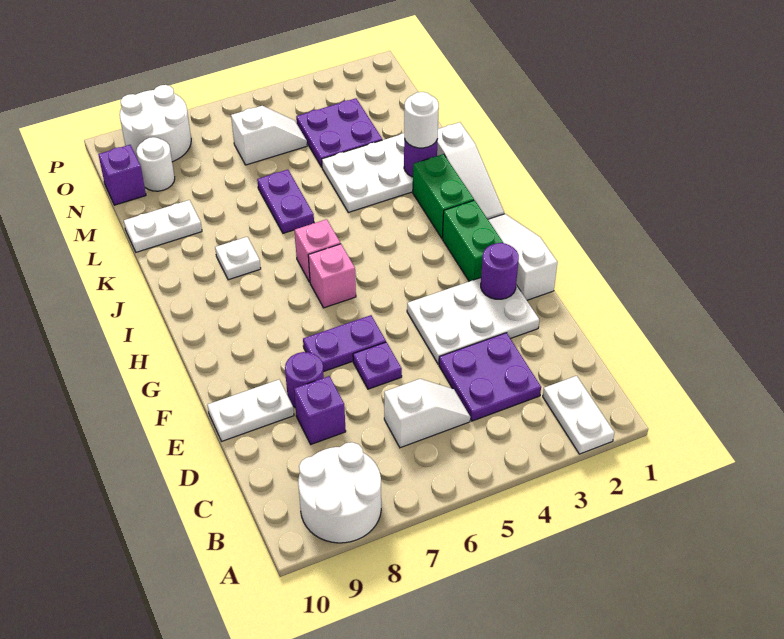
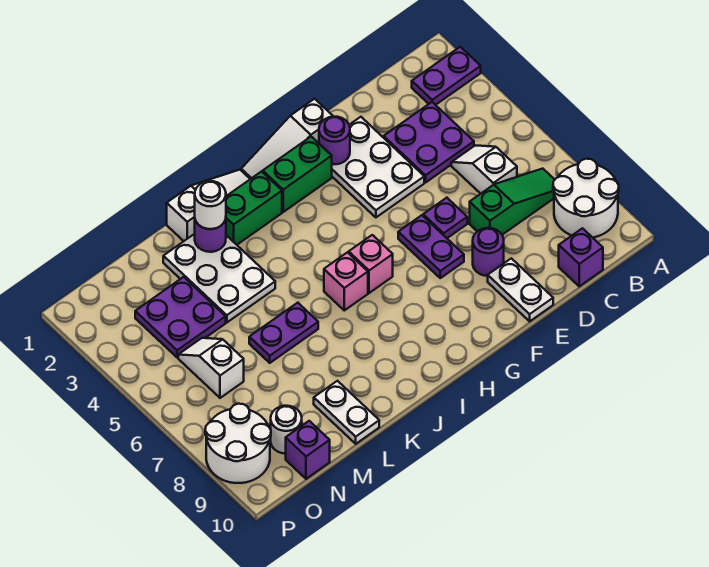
white 1x2 plate [543,376,614,454] -> purple 1x2 plate [412,47,481,105]
none -> green 1x3 slope [470,169,555,235]
purple 1x1 brick [294,376,346,444] -> purple 1x1 brick moved to [559,228,603,286]
white 1x1 plate [215,237,261,280] -> none

